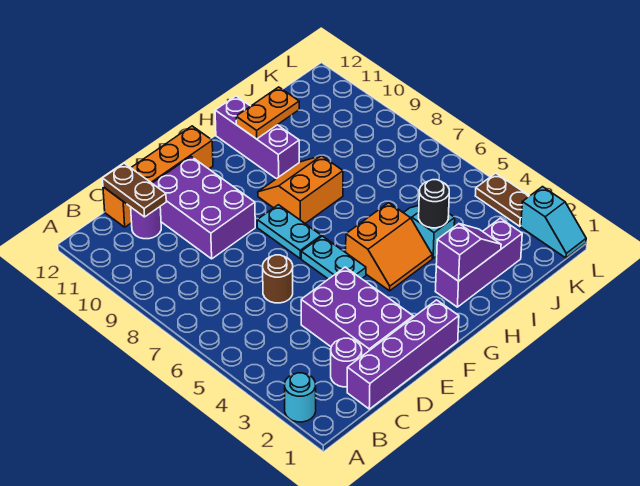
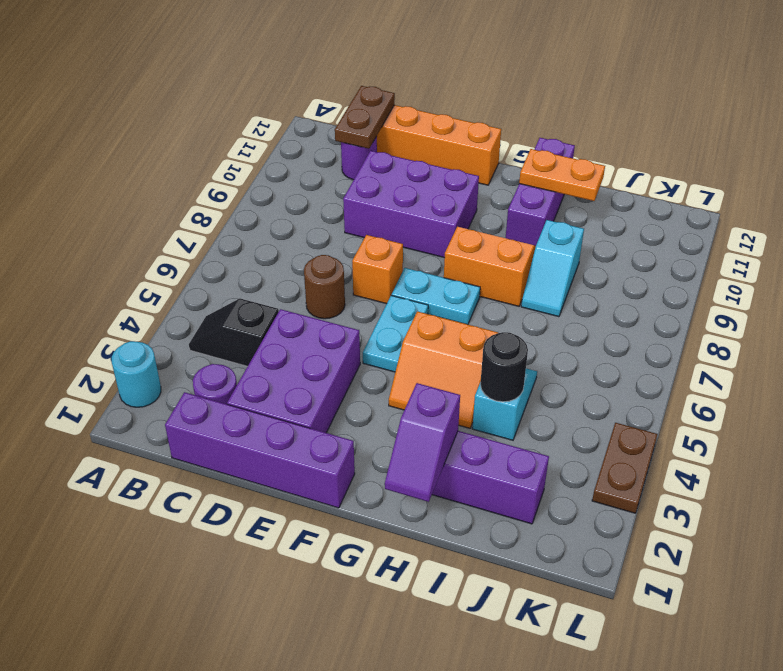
none -> black 1x2 slope [189,299,279,366]
purple 2x3 brick [152,157,255,259] -> purple 2x3 brick turned to [343,151,479,258]
none -> orange 1x1 brick [352,235,403,304]
cyan 1x2 plate [257,205,321,259] -> cyan 1x2 plate turned to [392,268,480,324]
purple 1x2 slope [436,224,501,281] -> purple 1x2 slope turned to [385,383,460,502]
cyan 1x2 slope [521,187,586,258] -> cyan 1x2 slope moved to [521,220,584,317]

